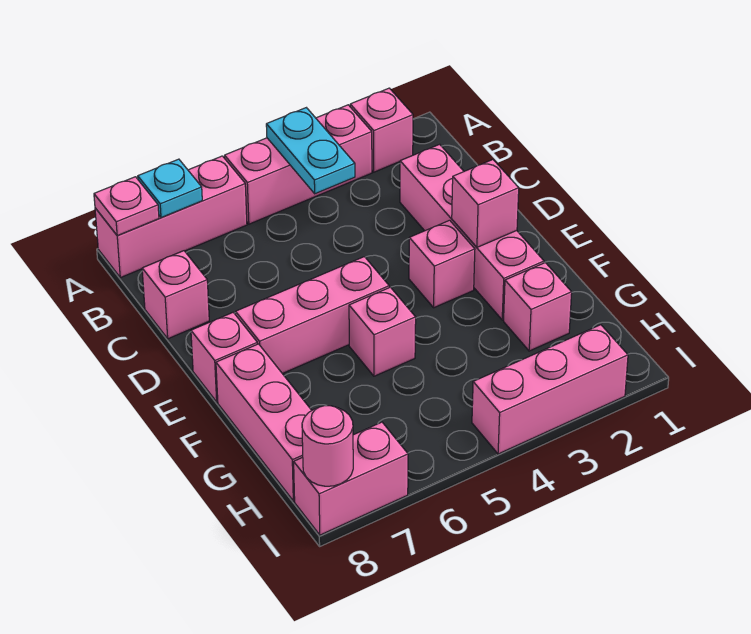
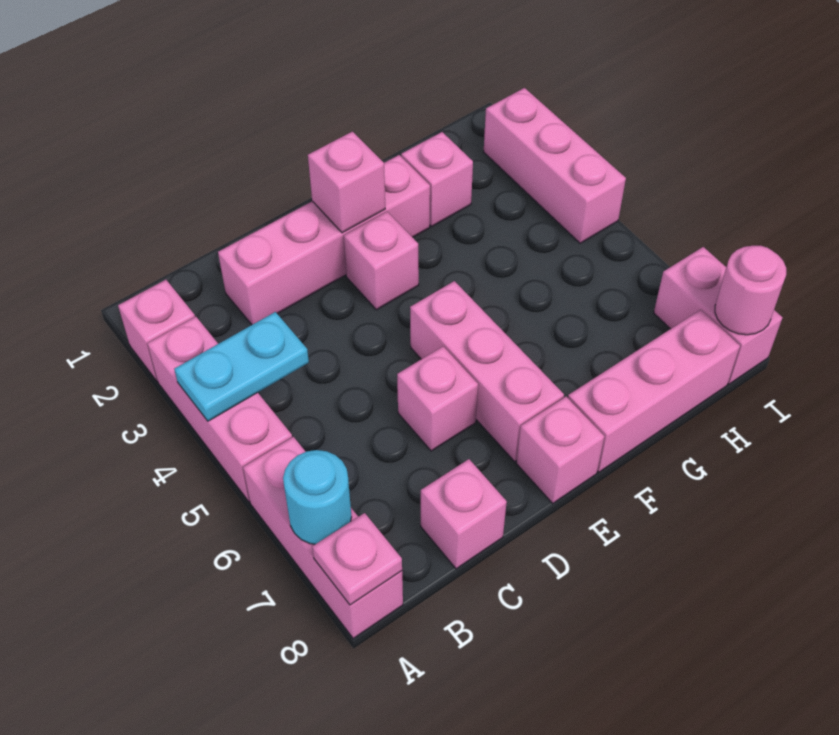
cyan 1x1 plate [138,159,202,218] -> cyan 1x1 round brick [283,450,351,544]
pink 1x1 brick [349,287,416,376] -> pink 1x1 brick moved to [397,346,478,451]

